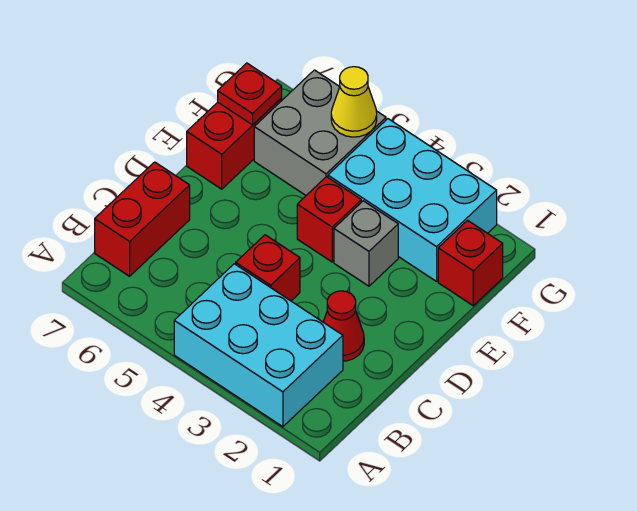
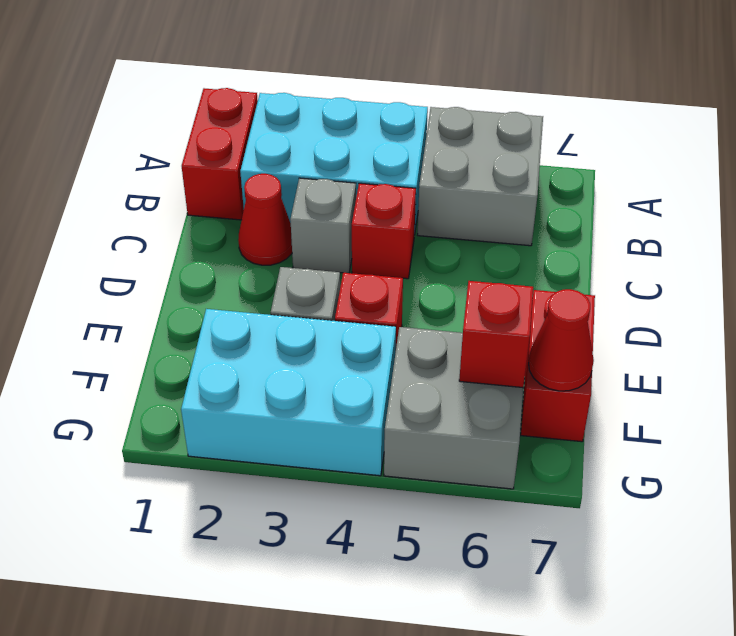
none -> grey 2x2 brick [418,107,543,246]
red 1x2 brick [95,162,190,276] -> red 1x2 brick moved to [182,88,258,220]
none -> grey 1x1 brick [290,178,356,273]
red 1x1 brick [438,220,503,306] -> red 1x1 brick moved to [459,281,533,388]
red 1x1 plate [218,63,282,125] -> red 1x1 cone [528,289,594,391]
yellow 1x1 cone [331,67,377,137] -> none

